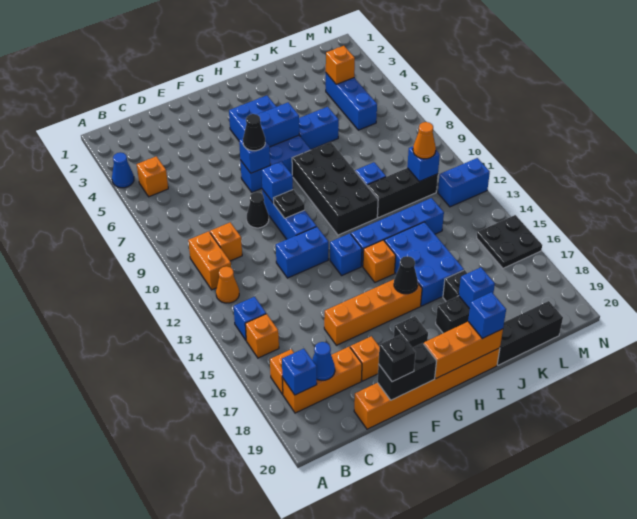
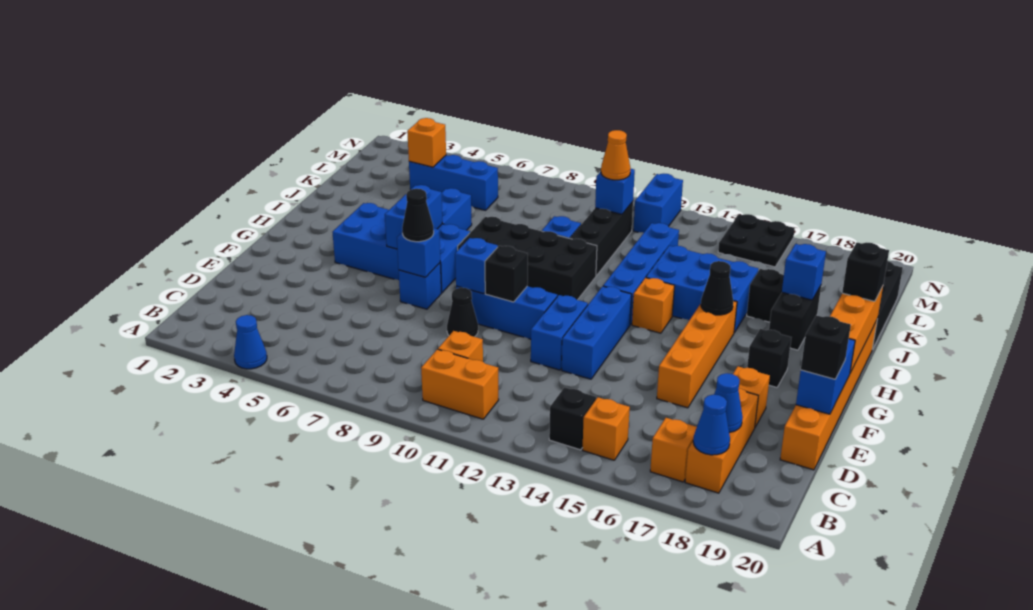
orange 1x1 brick [137,156,168,197] -> none
orange 1x1 cone [216,266,239,303] -> none
blue 1x1 brick [234,297,266,340] -> black 1x1 brick [549,387,596,450]
blue 1x1 brick [282,349,317,395] -> blue 1x1 cone [693,395,730,455]
black 1x2 brick [378,343,437,400] -> blue 1x2 brick [796,339,855,414]
black 1x1 plate [274,190,305,218] -> black 1x1 brick [485,246,528,302]
blue 1x1 brick [330,233,362,275] -> blue 1x3 brick [562,286,632,379]
blue 1x1 brick [468,292,506,339] -> black 1x1 brick [842,243,889,301]

